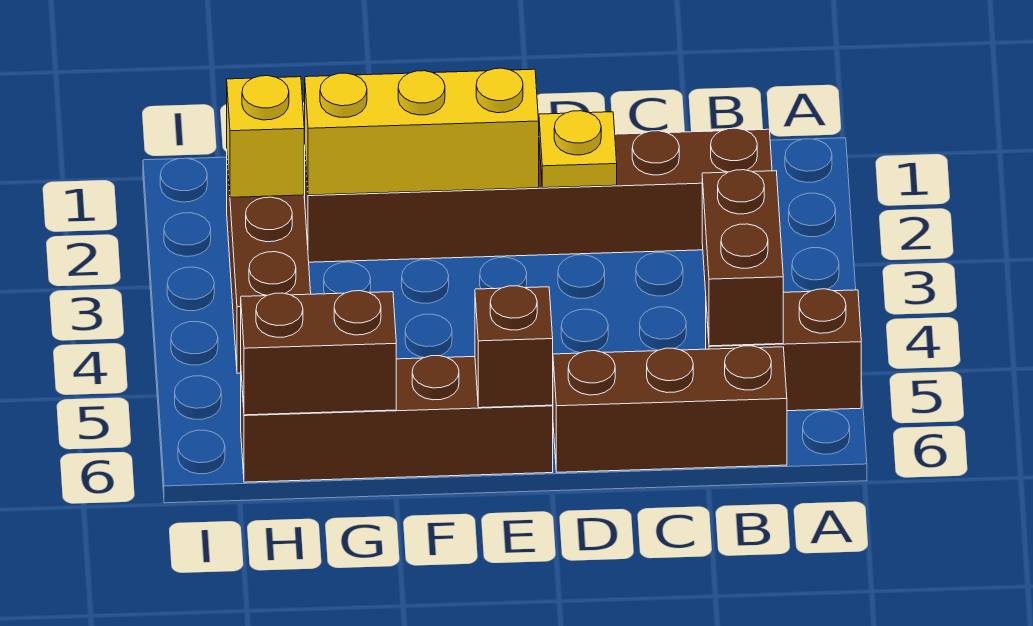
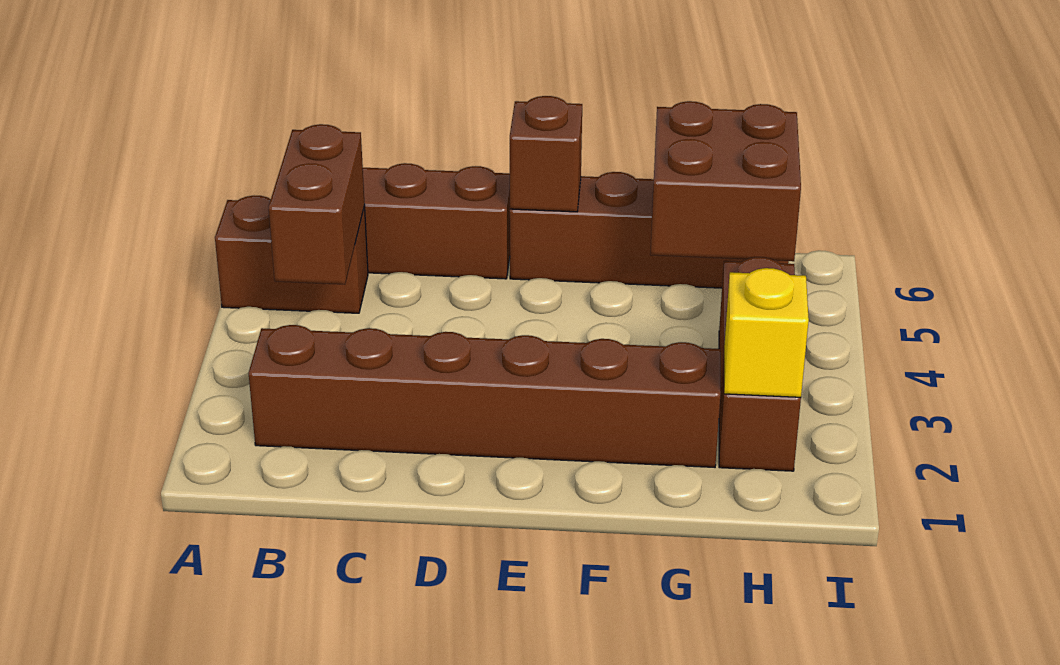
yellow 1x1 plate [539,111,617,188] -> none
yellow 1x3 brick [305,68,539,195] -> none
brown 1x2 brick [241,291,396,415] -> brown 2x2 brick [650,101,801,261]

